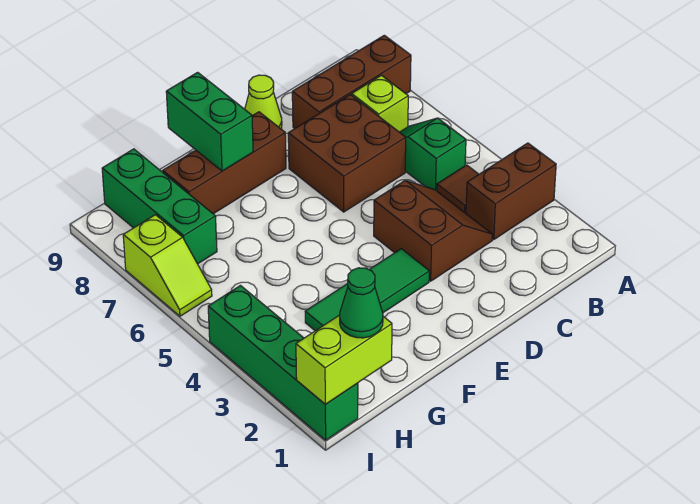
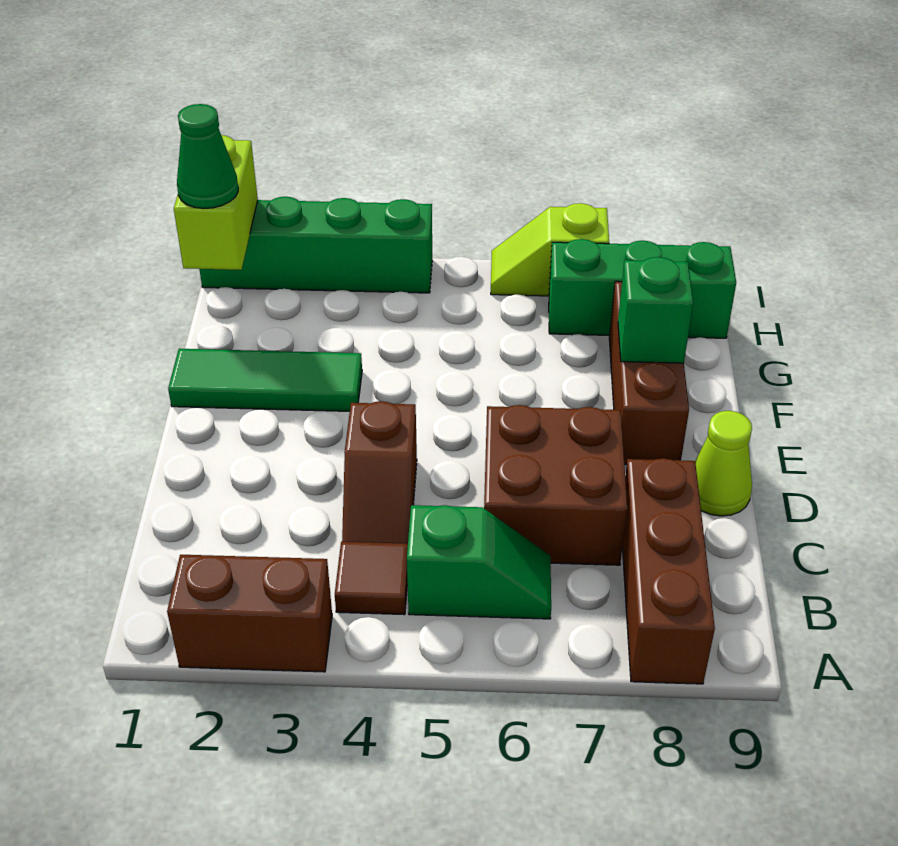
brown 1x2 brick [466,143,556,239] -> brown 1x2 brick turned to [167,555,332,672]
lime 1x1 brick [352,75,408,132] -> none
brown 2x2 slope [374,180,493,281] -> brown 1x2 slope [342,401,417,544]
green 1x3 tile [305,249,429,331] -> green 1x3 tile turned to [168,349,362,411]
green 1x2 brick [166,72,253,171] -> green 1x1 brick [618,257,693,363]

